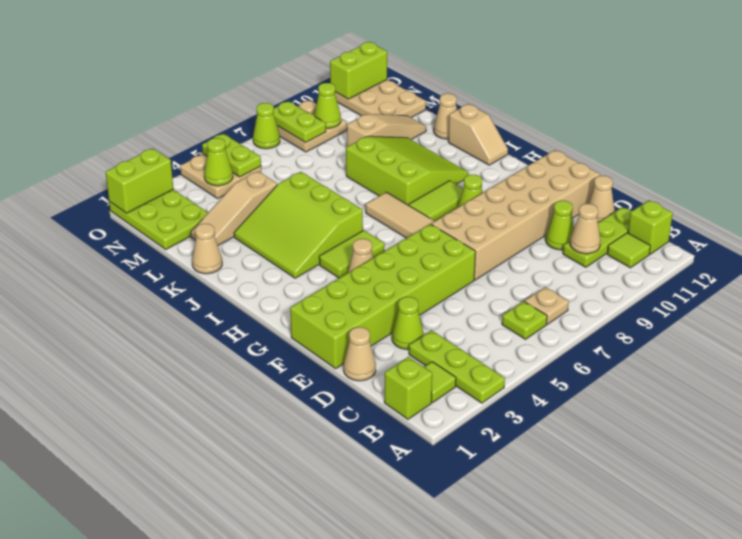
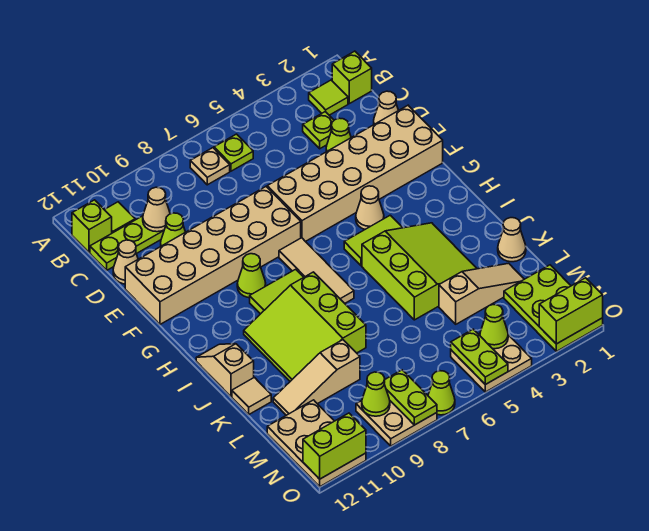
lime 1x3 plate [409,330,505,403] -> lime 1x1 plate [303,112,334,149]
lime 2x6 brick [290,224,476,369] -> tan 2x6 brick [267,105,443,242]
tan 1x1 cone [434,94,457,139] -> tan 1x1 tile [232,377,271,414]

